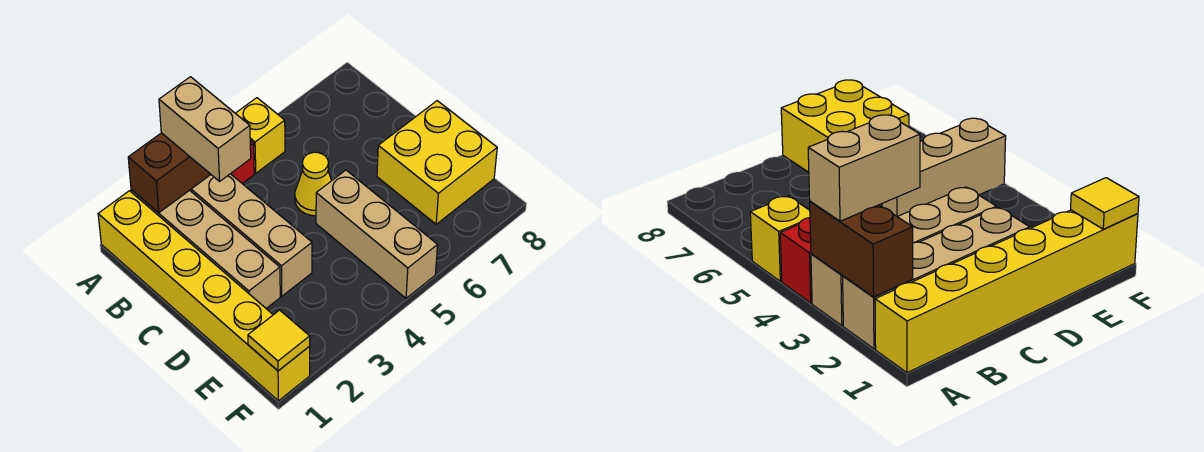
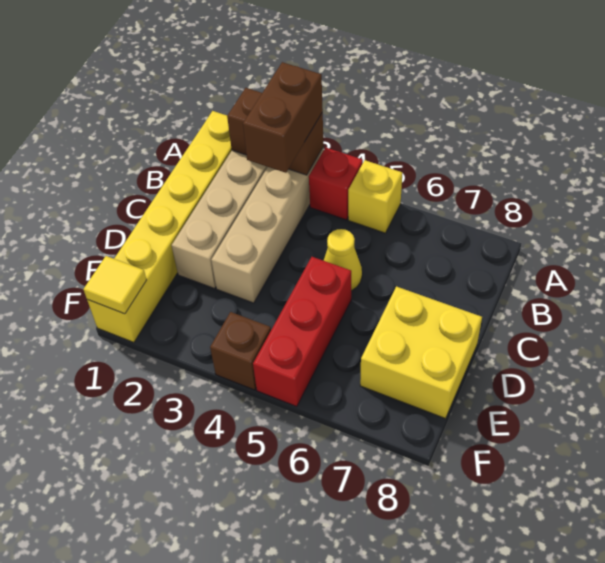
tan 1x2 brick [159,77,251,181] -> brown 1x2 brick [243,62,323,173]
tan 1x3 brick [316,170,438,298] -> red 1x3 brick [253,257,351,407]
none -> brown 1x1 brick [210,312,271,390]

